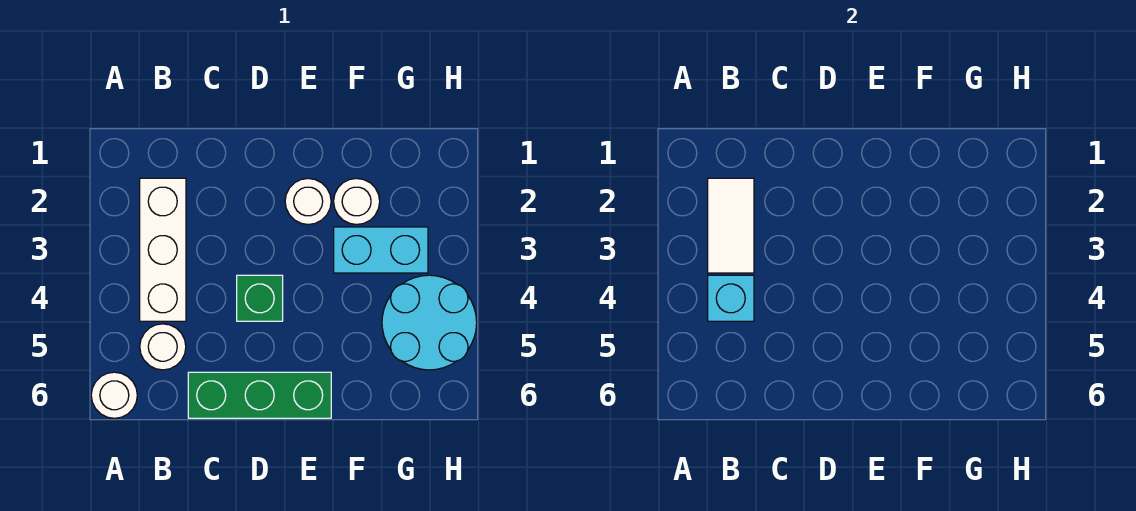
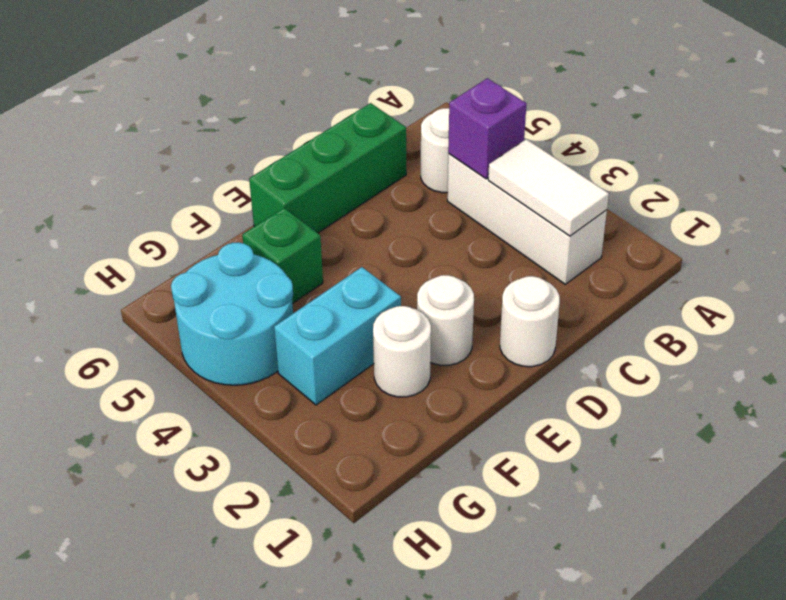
white 1x1 round brick [91,372,137,418] -> white 1x1 round brick moved to [500,276,560,367]
cyan 1x1 brick [708,275,754,321] -> purple 1x1 brick [448,78,527,179]
green 1x1 brick [237,275,283,321] -> green 1x1 brick moved to [242,208,323,303]

